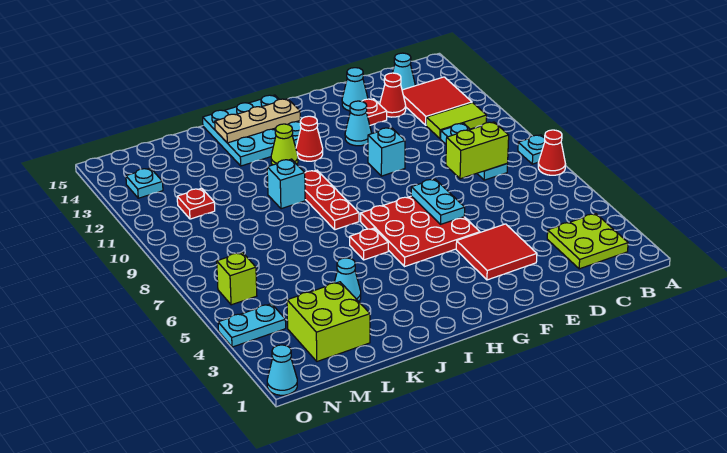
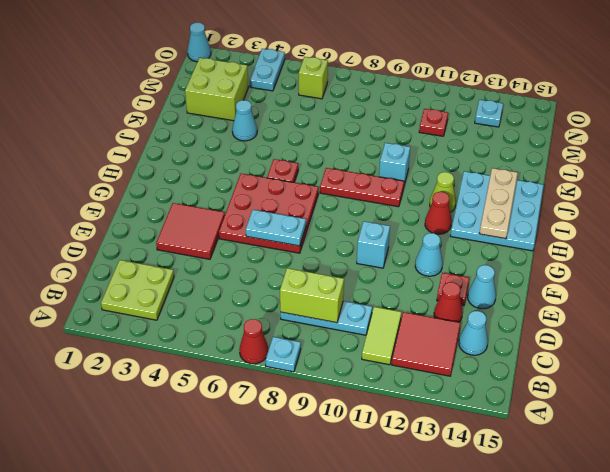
lime 1x2 brick [446,122,509,179] -> lime 1x2 brick turned to [280,268,344,323]

